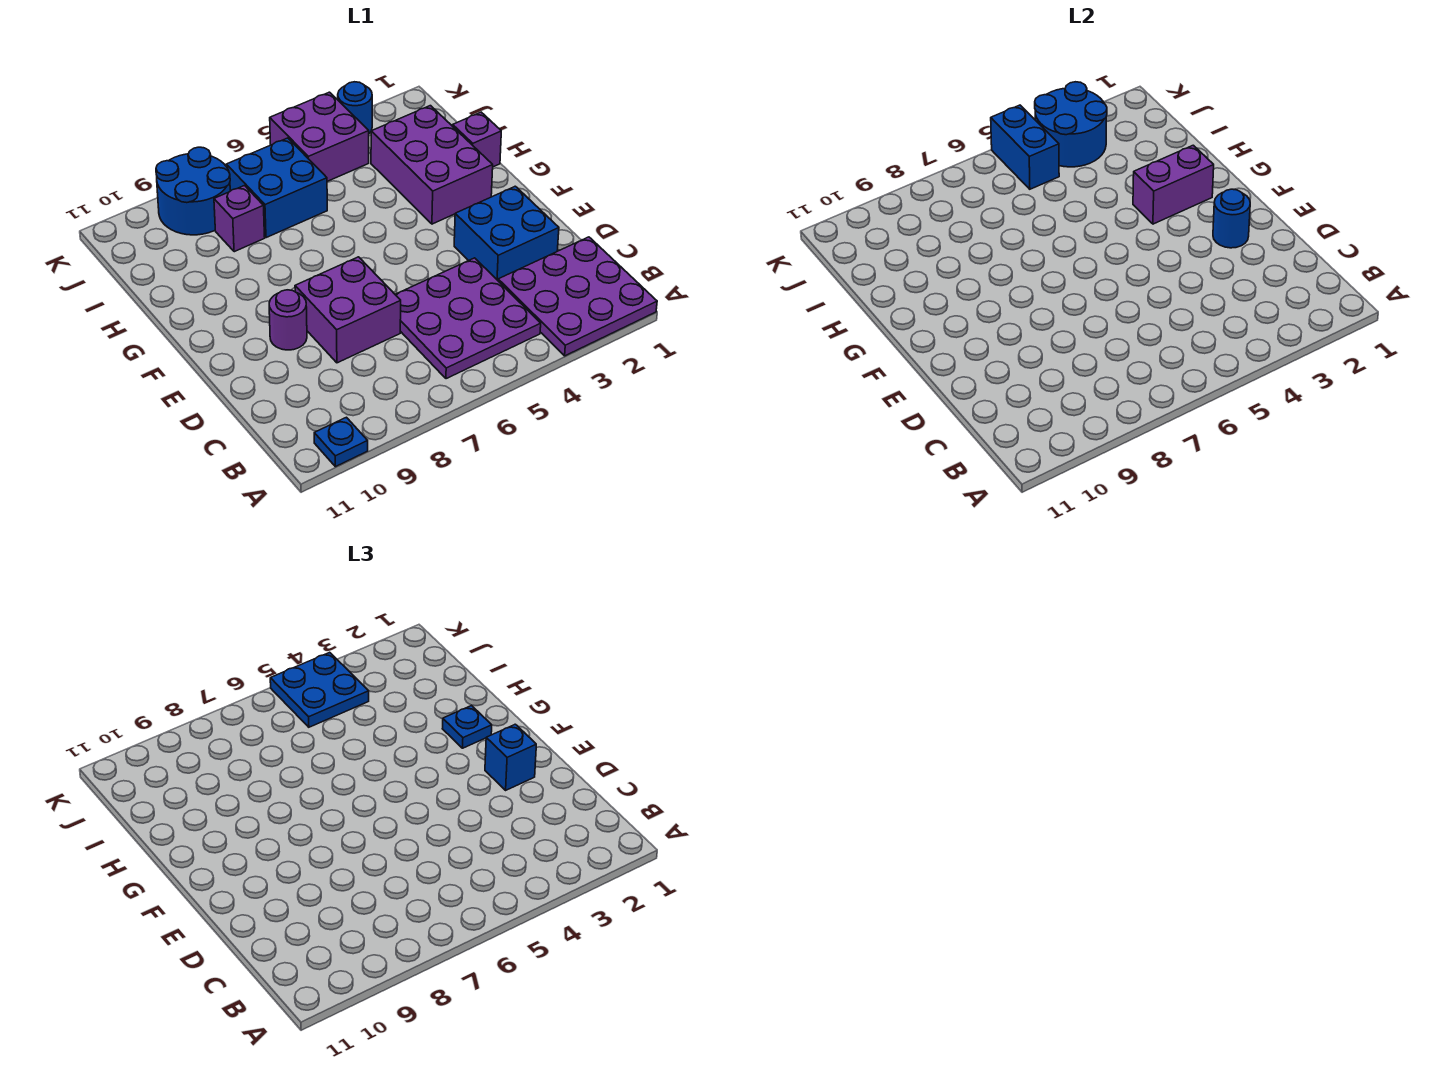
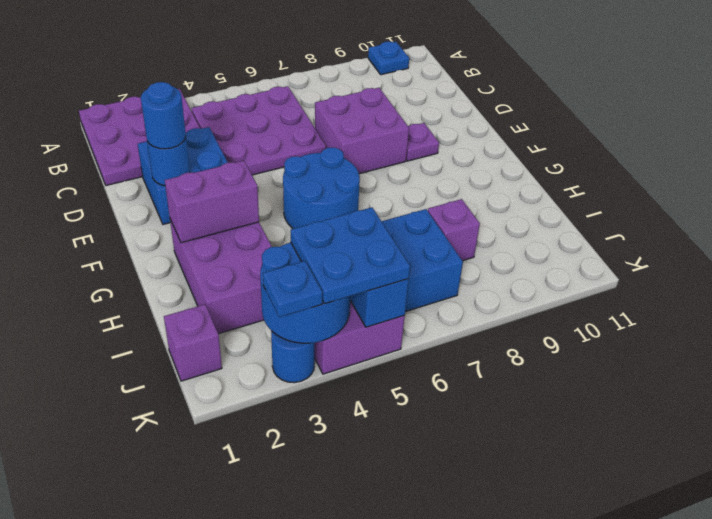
blue 1x1 brick [485,724,536,790] -> blue 1x1 round brick [140,82,186,149]
purple 1x1 round brick [269,290,307,350] -> purple 1x1 plate [406,123,439,161]
blue 1x1 plate [442,706,492,748] -> blue 1x1 plate moved to [263,261,322,317]
purple 1x1 brick [453,112,501,167] -> purple 1x1 brick moved to [164,304,222,381]
blue 2x2 round brick [156,147,230,235] -> blue 2x2 round brick moved to [283,147,360,229]

